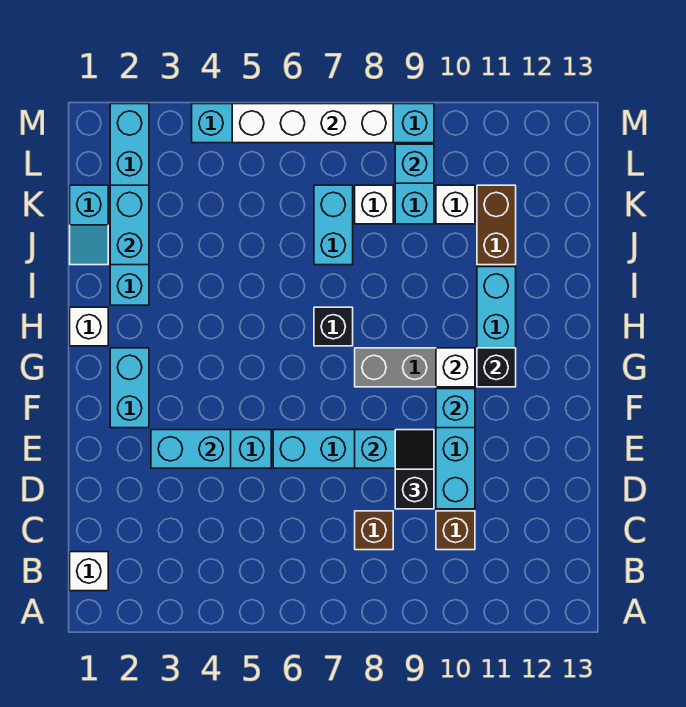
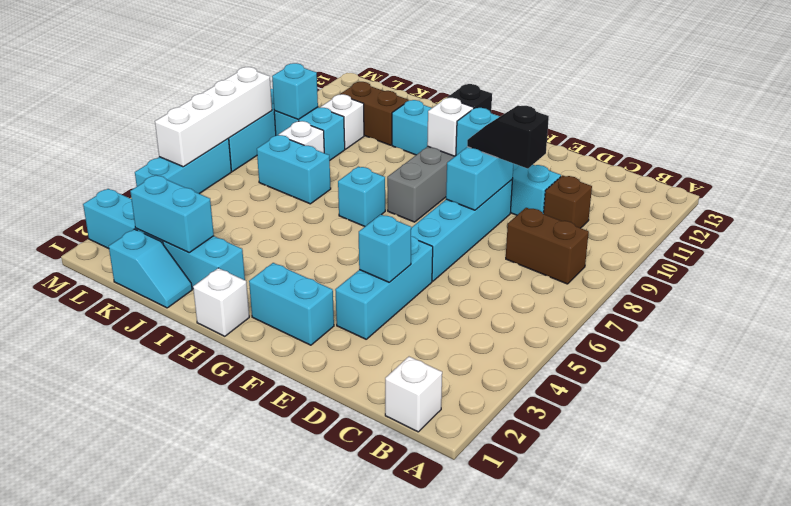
brown 1x1 brick [355,511,393,550] -> brown 1x2 brick [506,208,589,284]
cyan 1x2 brick [151,430,231,468] -> cyan 1x1 brick [359,215,411,282]
black 1x1 brick [314,307,353,346] -> cyan 1x1 brick [338,167,385,226]

